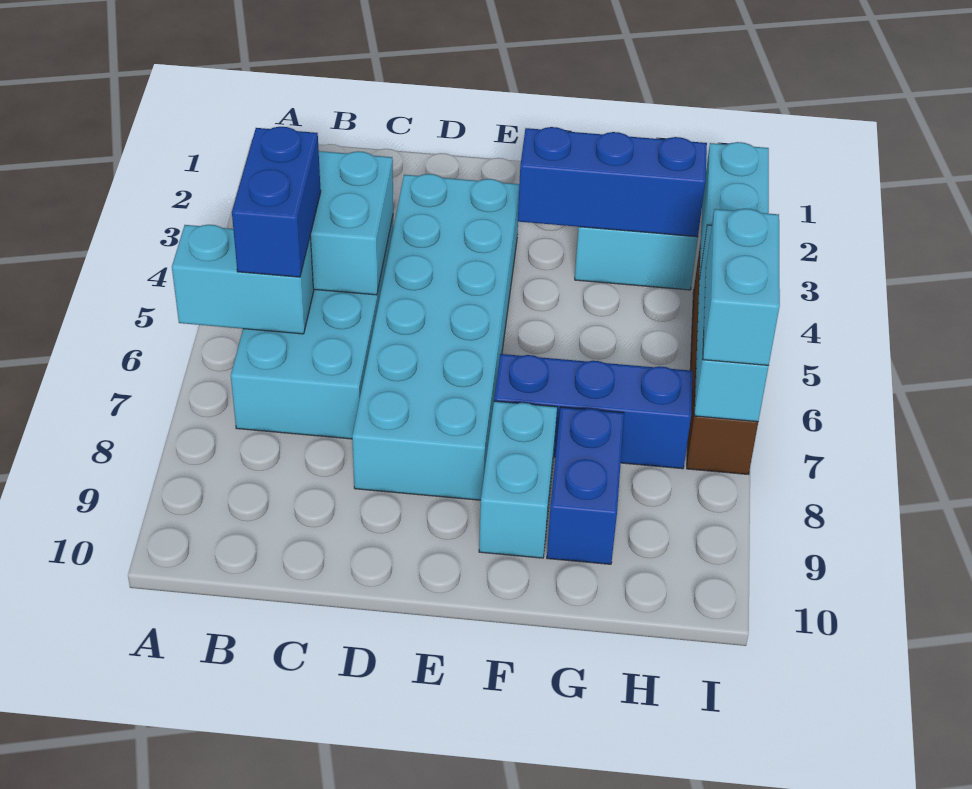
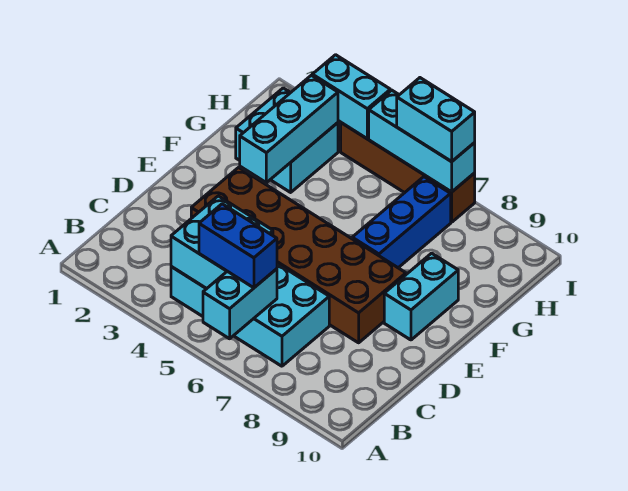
cyan 2x6 brick [352,174,519,500] -> brown 2x6 brick [191,168,406,343]
blue 1x3 brick [518,127,707,237] -> cyan 1x3 brick [240,75,338,183]
cyan 1x2 brick [479,401,557,558] -> cyan 1x2 brick turned to [384,253,458,340]
blue 1x2 brick [547,407,624,564] -> none

